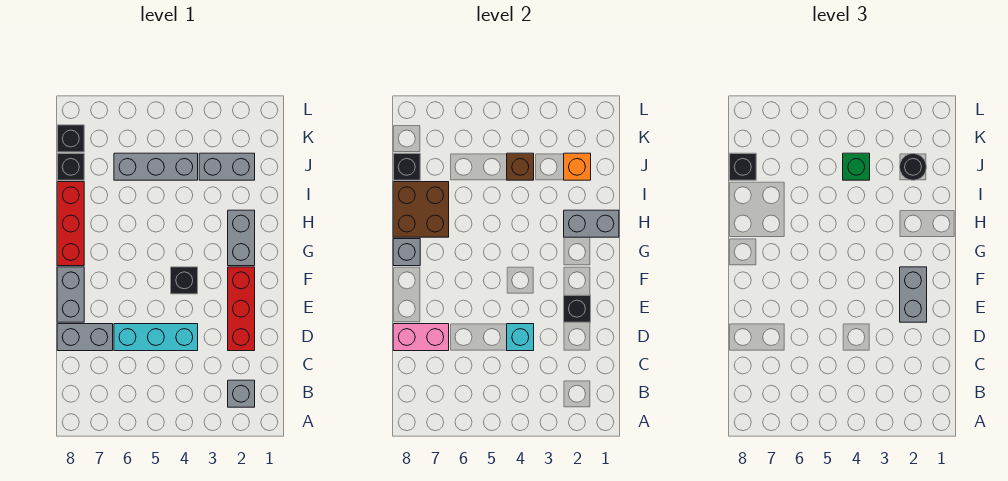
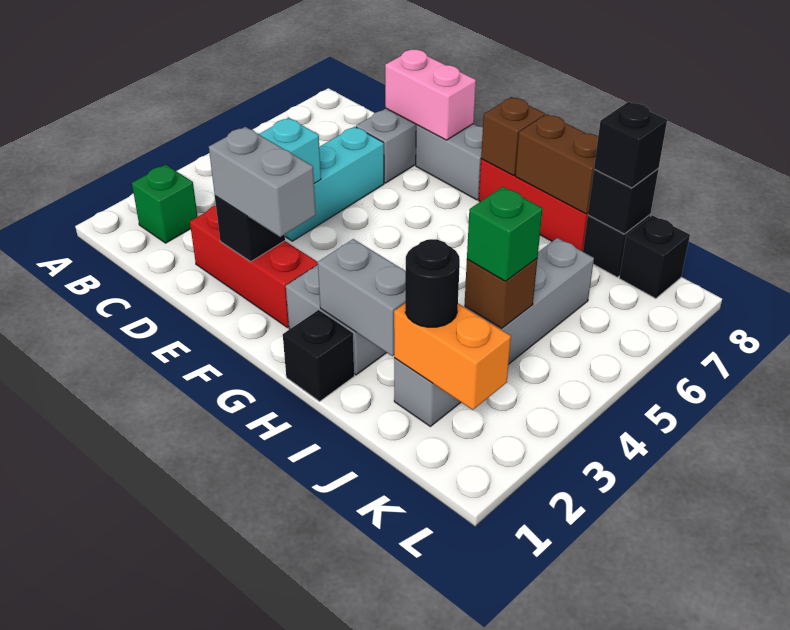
grey 1x1 brick [228,380,255,407] -> green 1x1 brick [132,165,198,243]
pink 1x2 brick [393,324,449,351] -> pink 1x2 brick turned to [385,49,476,140]
black 1x1 brick [171,267,198,294] -> black 1x1 brick moved to [283,310,354,401]
grey 1x1 brick [393,239,420,266] -> brown 1x1 brick [481,97,545,175]
grey 1x2 brick [564,210,619,237] -> grey 1x2 brick turned to [318,239,406,356]
brown 2x2 brick [393,182,449,237] -> brown 1x2 brick [515,114,598,214]
orange 1x1 brick [564,153,591,180] -> orange 1x2 brick [394,303,511,410]

